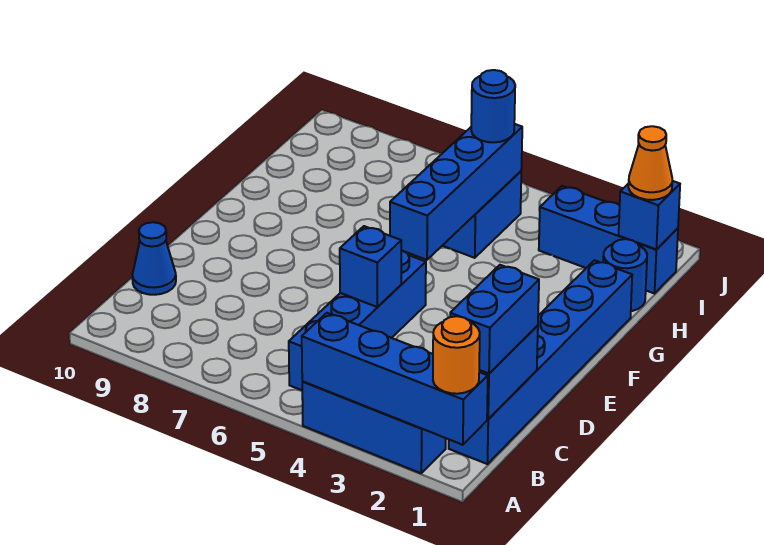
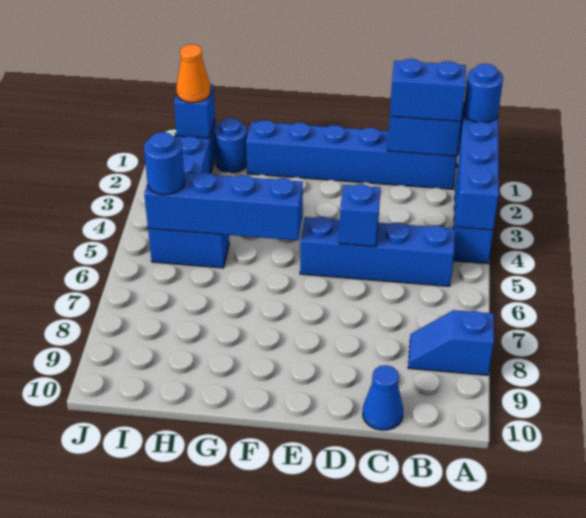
orange 1x1 round brick [433,316,480,394] -> blue 1x1 round brick [463,64,503,123]
none -> blue 1x2 slope [408,310,494,375]

